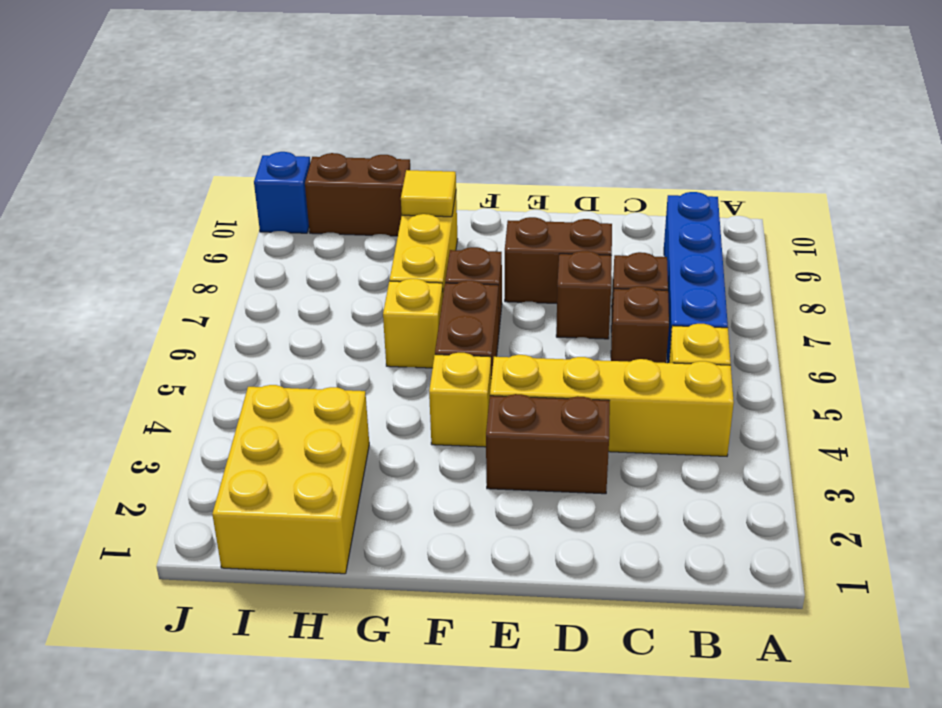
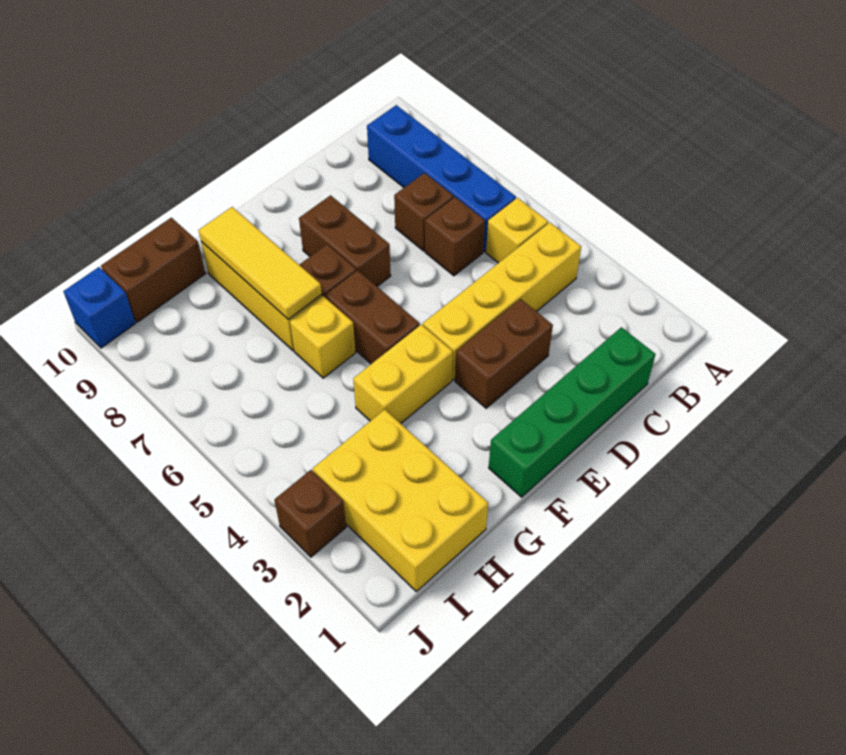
none -> green 1x4 brick [489,327,655,497]
brown 1x1 brick [556,251,612,339] -> brown 1x1 brick moved to [274,470,346,557]
brown 1x2 brick [505,217,612,303] -> brown 1x2 brick turned to [299,195,391,286]
yellow 1x1 brick [429,353,491,447] -> yellow 1x2 brick [353,325,453,424]
yellow 1x1 tile [401,170,456,217] -> yellow 1x3 tile [199,207,322,319]

